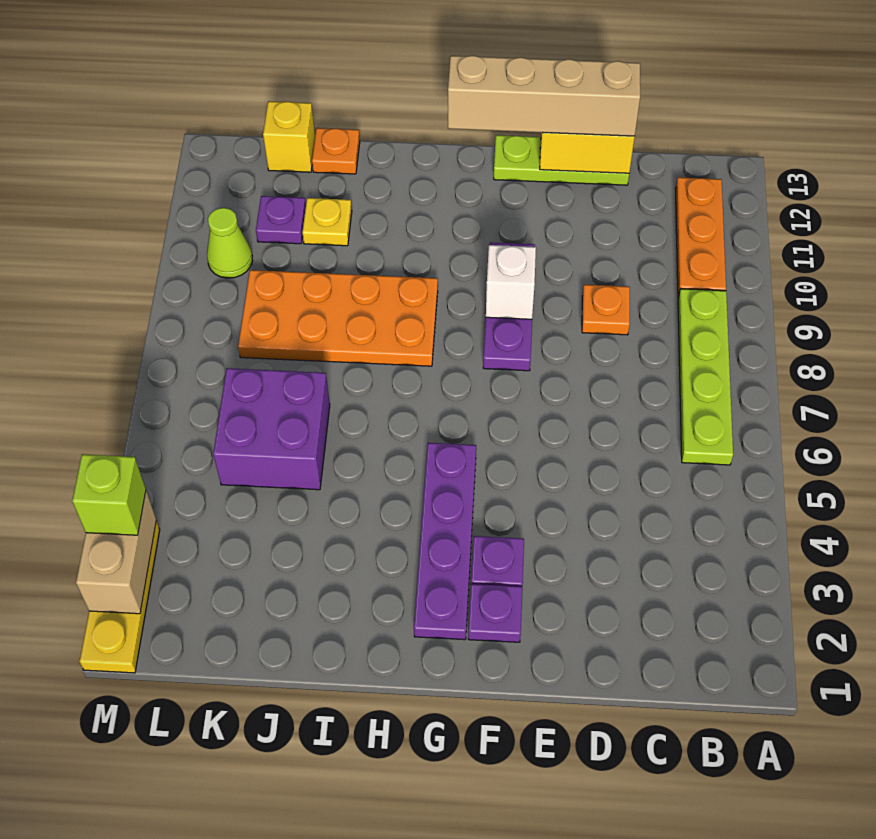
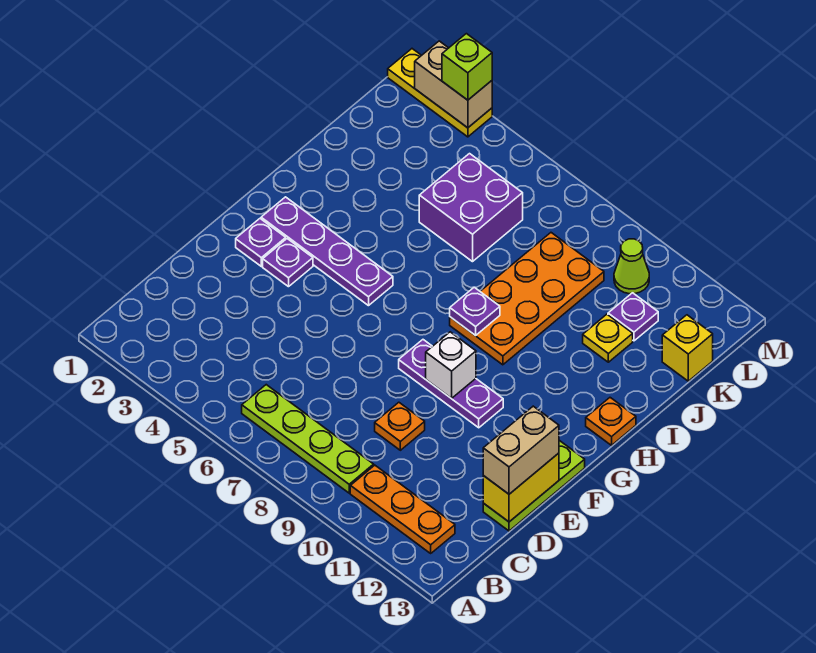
tan 1x4 brick [448,56,640,136] -> tan 1x2 brick [483,406,559,494]
none -> purple 1x1 plate [450,287,500,336]
orange 1x1 plate [312,128,360,174] -> orange 1x1 plate moved to [586,398,636,445]

